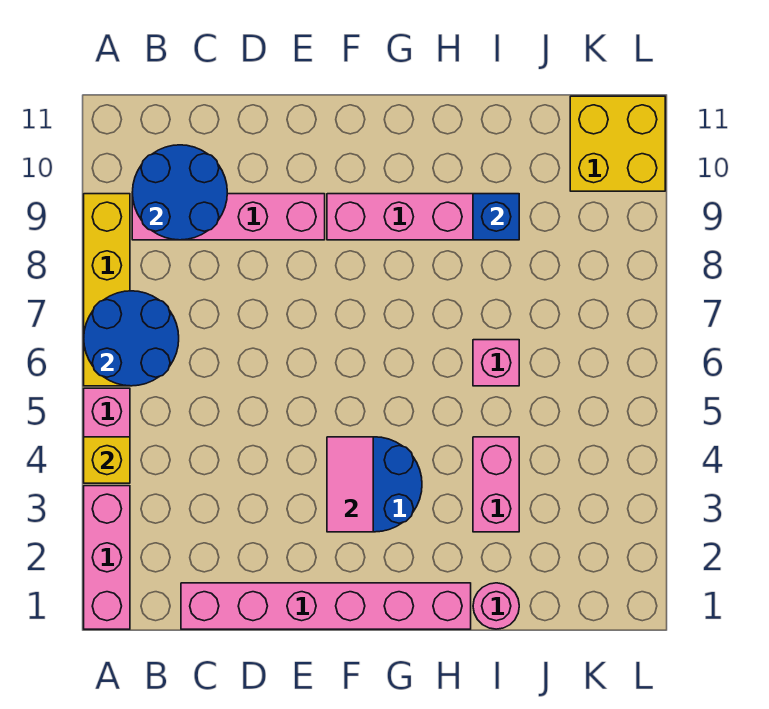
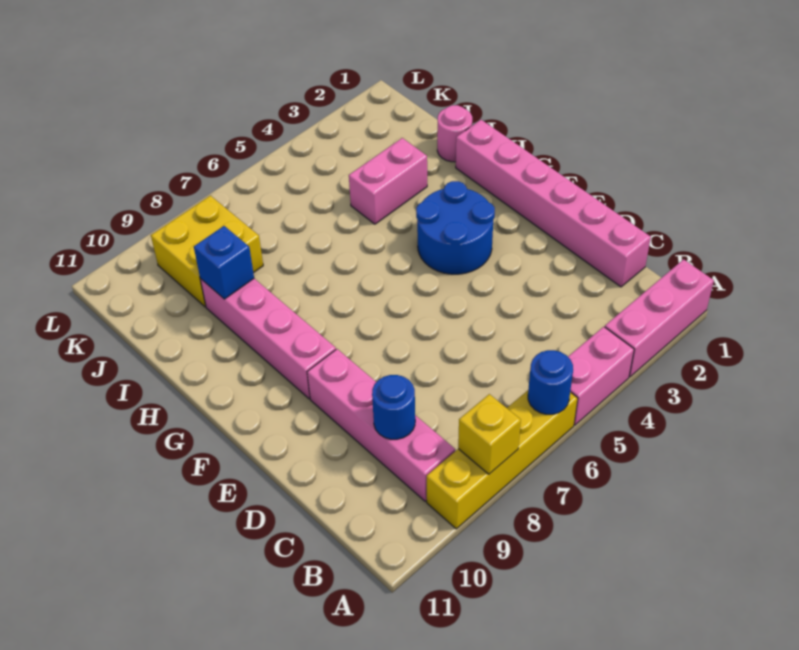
yellow 1x1 brick [84,437,130,483] -> yellow 1x1 brick moved to [458,394,521,474]
blue 2x2 round brick [84,291,179,386] -> blue 1x1 round brick [528,350,573,414]
blue 2x2 round brick [132,145,227,240] -> blue 1x1 round brick [372,375,415,439]
pink 1x2 tile [327,437,373,532] -> none
pink 1x1 brick [473,340,519,386] -> none
yellow 2x2 brick [570,96,665,191] -> yellow 2x2 brick moved to [151,196,263,307]

